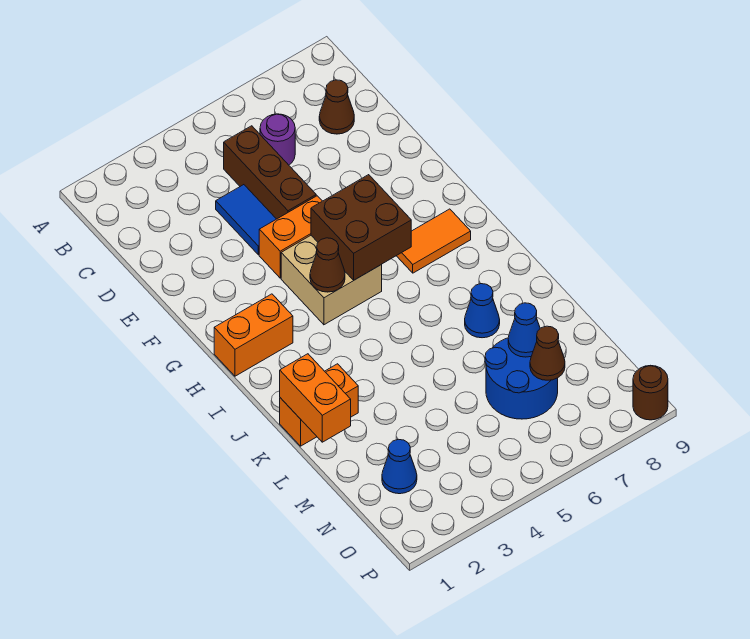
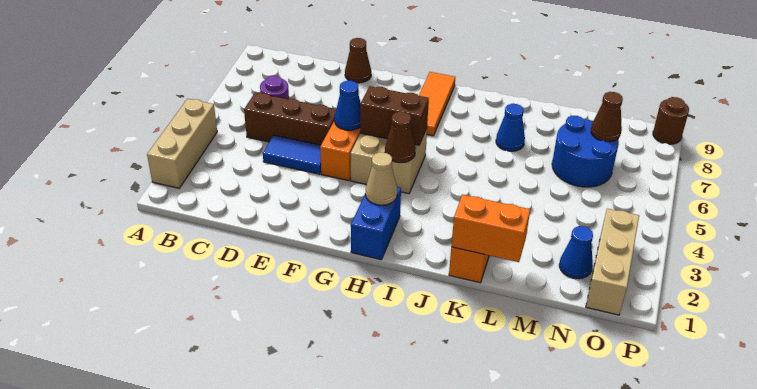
none -> tan 1x3 brick [147,99,217,188]
brown 1x1 cone [319,80,354,134] -> brown 1x1 cone moved to [345,38,371,83]
brown 2x2 brick [311,175,411,280] -> brown 1x2 brick [360,86,429,145]
orange 1x2 brick [214,294,293,376] -> blue 1x2 brick [351,187,401,260]
none -> tan 1x1 cone [365,152,397,205]
orange 1x2 tile [397,209,471,273] -> orange 1x3 tile [419,72,455,136]
blue 1x1 cone [508,303,540,357] -> blue 1x1 cone moved to [335,81,361,130]
none -> tan 1x3 brick [586,209,639,315]

